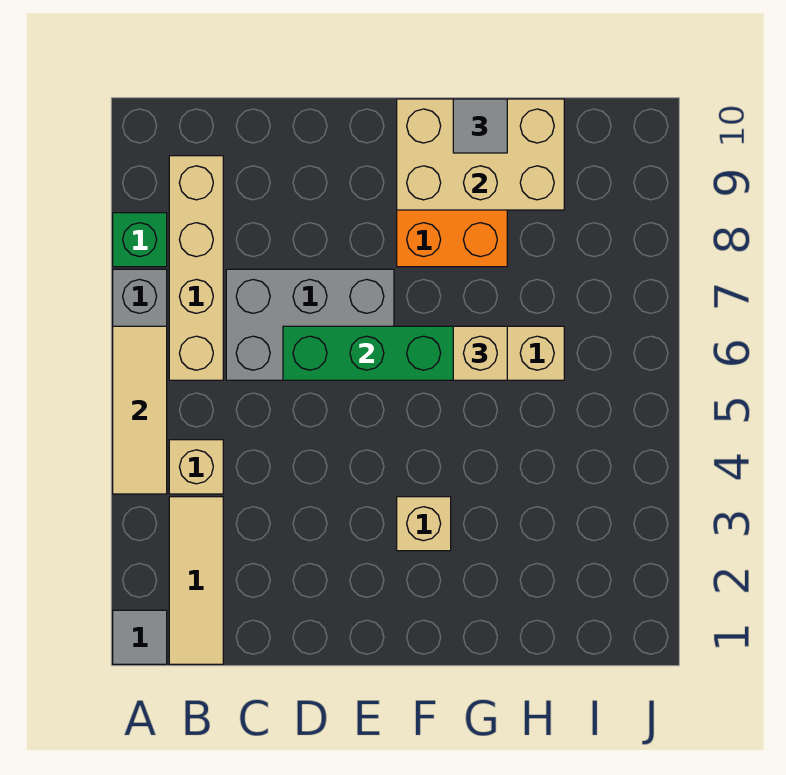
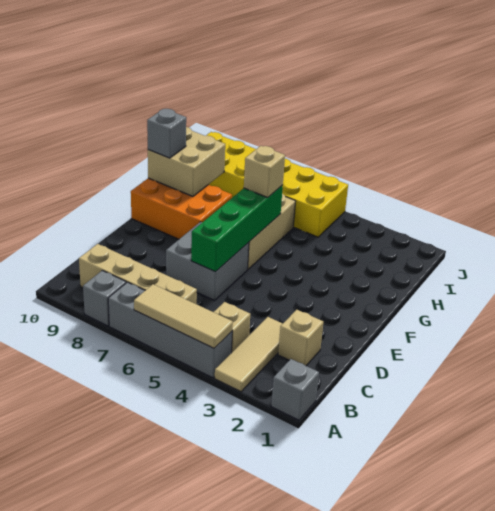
grey 1x1 tile [113,610,167,664] -> grey 1x1 brick [271,359,319,420]
green 1x1 brick [113,213,167,267] -> grey 1x1 brick [83,270,126,326]
tan 1x3 tile [169,497,223,664] -> tan 1x3 tile turned to [215,317,283,392]
grey 2x3 brick [226,269,394,380] -> grey 2x2 brick [166,222,249,300]
tan 1x1 brick [397,497,451,551] -> tan 1x1 brick moved to [278,310,323,366]
tan 2x3 brick [397,99,564,210] -> tan 2x2 brick [148,127,225,196]
grey 1x1 tile [453,99,507,153] -> grey 1x1 brick [147,109,186,158]
none -> yellow 2x6 brick [206,132,348,237]

